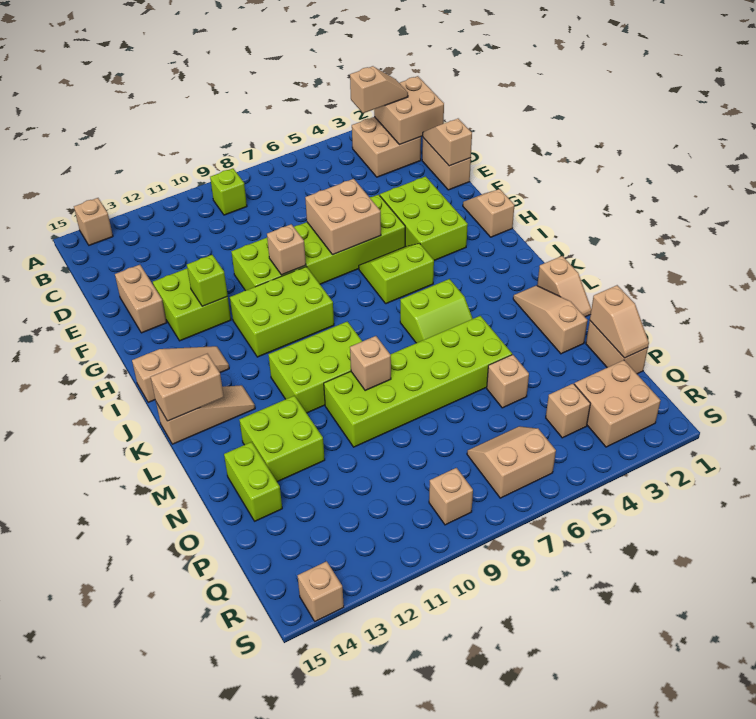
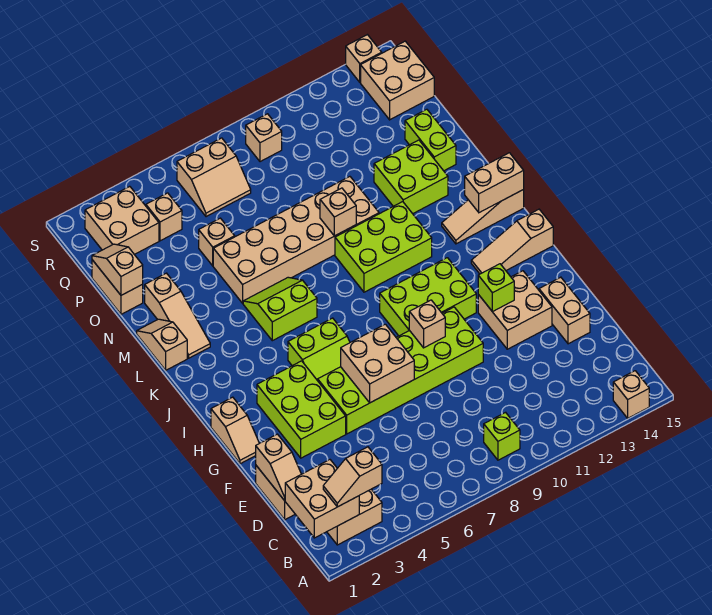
lime 2x2 brick [153,269,231,341] -> tan 2x2 brick [478,271,552,349]
lime 2x6 brick [324,316,512,447] -> tan 2x6 brick [213,177,379,303]
none -> tan 2x2 brick [361,41,434,120]

